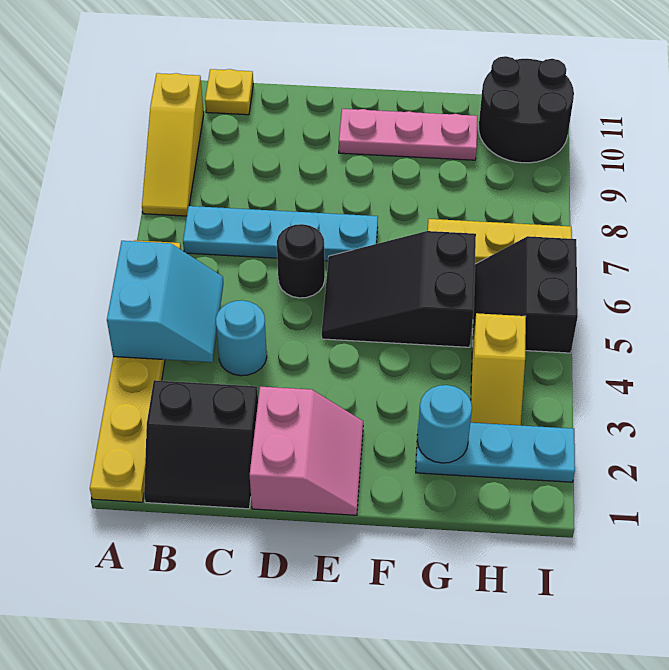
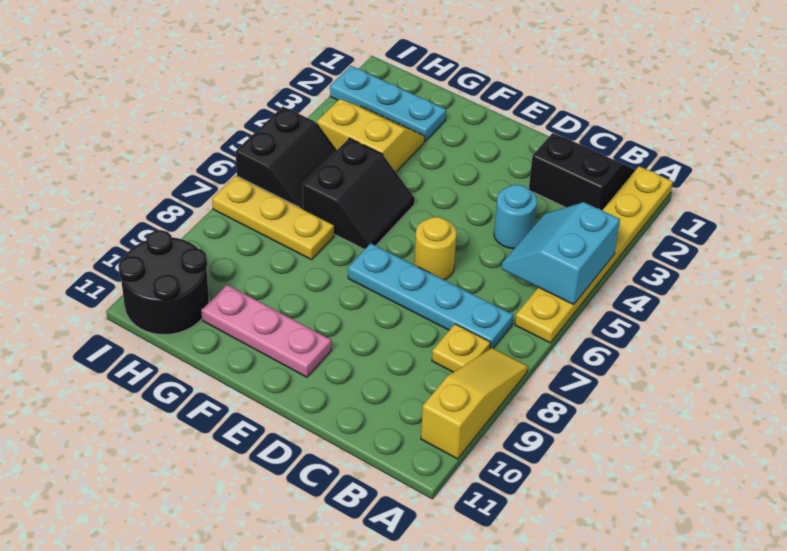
yellow 1x1 plate [205,69,253,115] -> yellow 1x1 plate moved to [432,324,490,372]
pink 2x2 slope [250,387,363,515] -> none
black 1x1 round brick [277,224,325,298] -> yellow 1x1 round brick [414,217,457,280]
black 2x3 slope [322,231,476,347] -> black 2x2 slope [303,138,415,250]
cyan 1x1 round brick [417,385,472,463] -> none
yellow 1x2 slope [470,313,526,425] -> yellow 2x2 slope [317,99,425,172]

